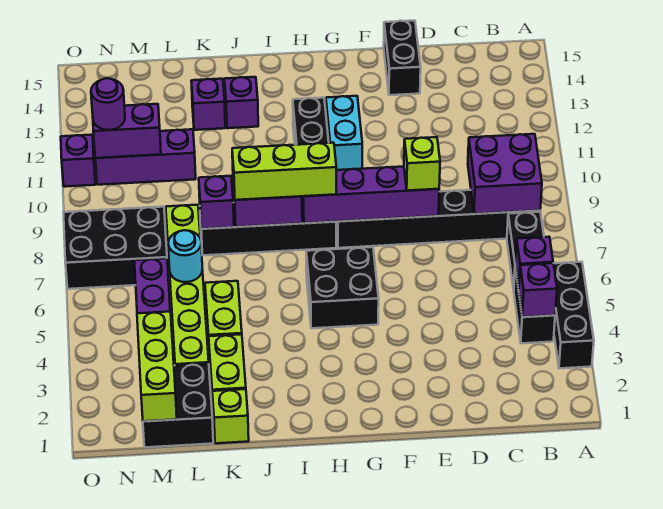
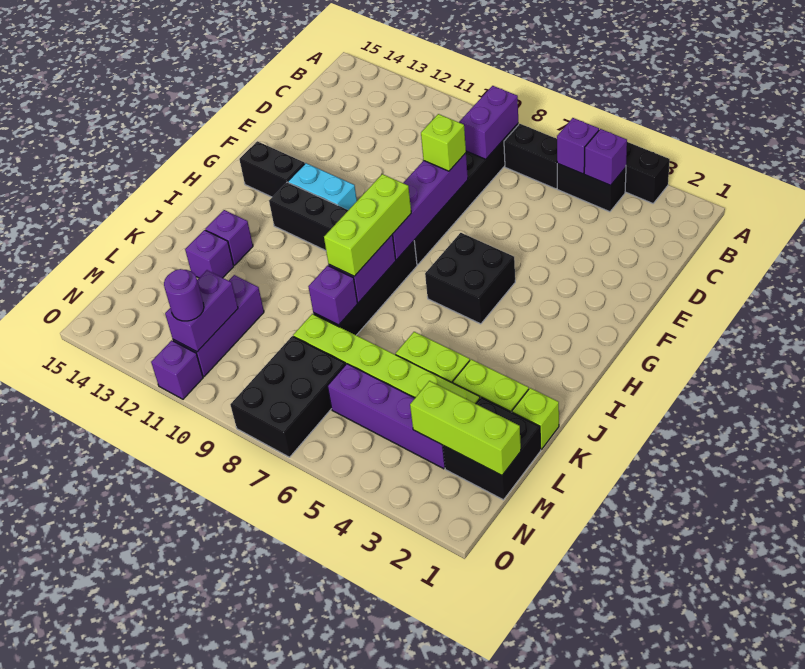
purple 2x2 brick [468,134,542,214] -> purple 1x2 brick [459,86,518,159]
black 1x2 brick [384,21,421,95] -> black 1x2 brick moved to [239,141,305,197]
cyan 1x1 round brick [168,230,202,282] -> none

